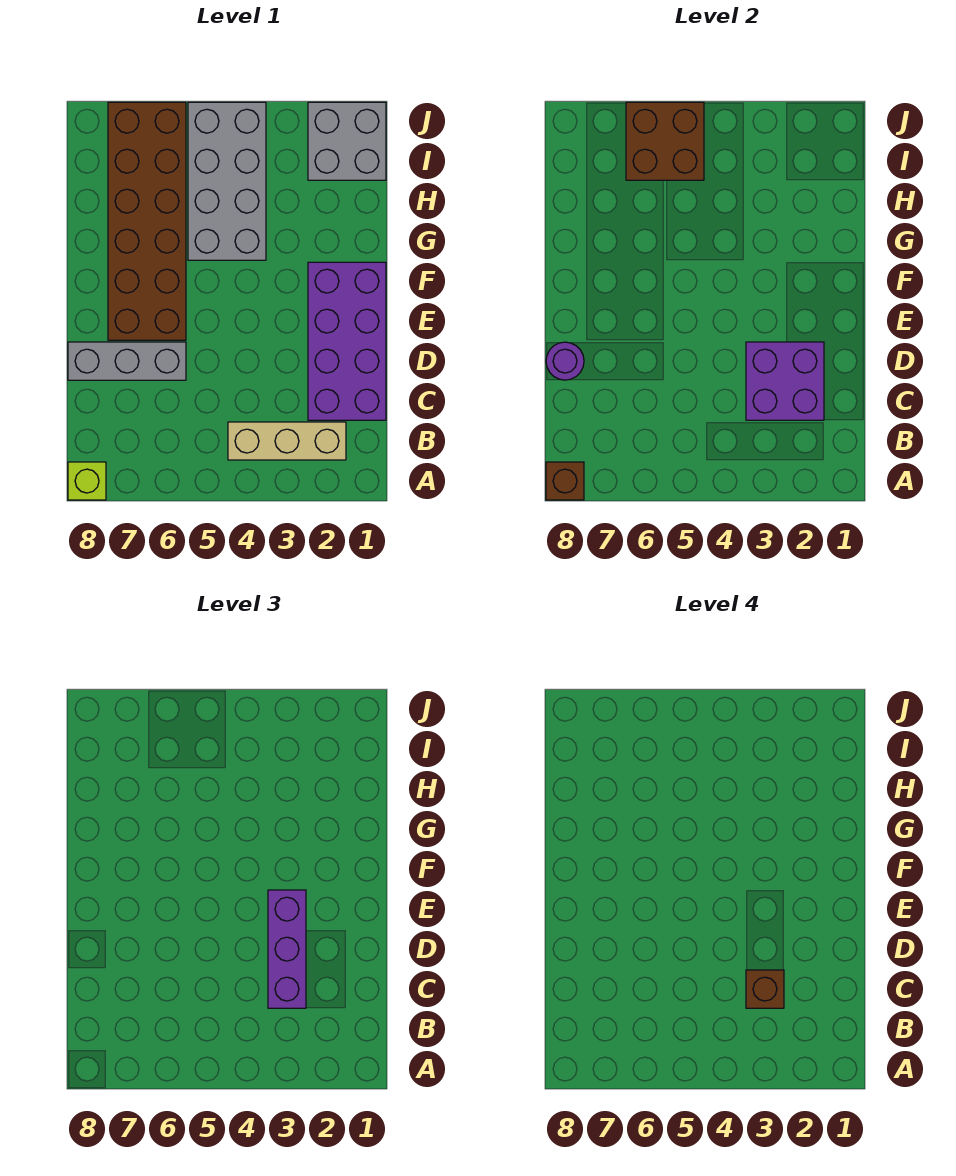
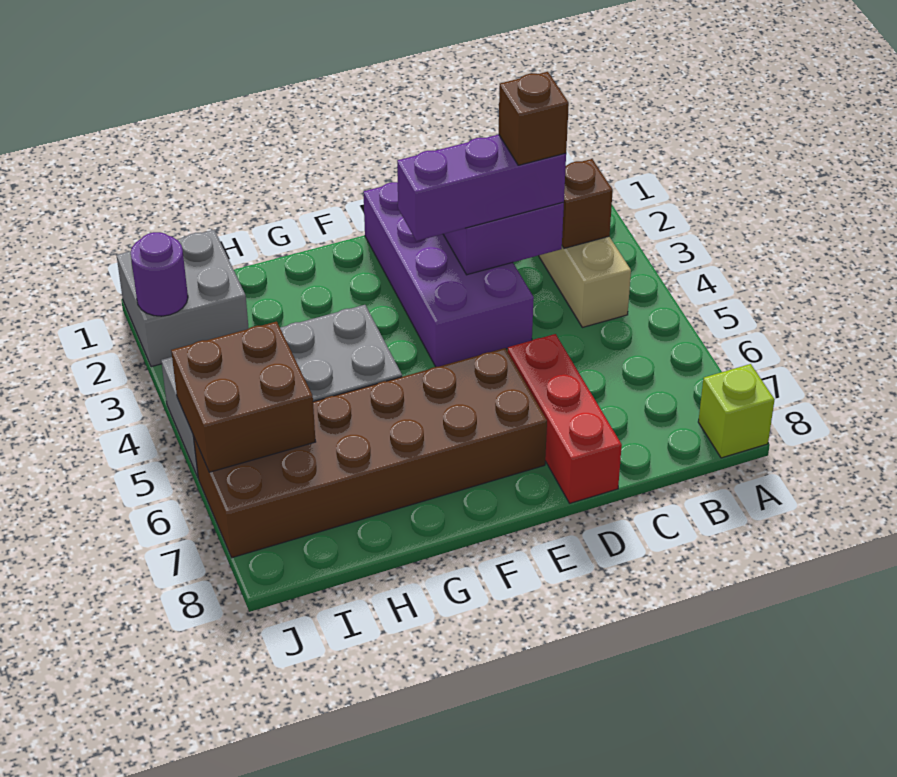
brown 1x1 brick [546,462,584,500] -> brown 1x1 brick moved to [562,159,613,248]
purple 2x4 brick [308,262,386,420] -> purple 2x4 brick turned to [363,182,534,367]
grey 1x3 brick [68,342,186,380] -> red 1x3 brick [508,334,622,503]
purple 1x1 round brick [546,342,584,380] -> purple 1x1 round brick moved to [131,232,188,316]

